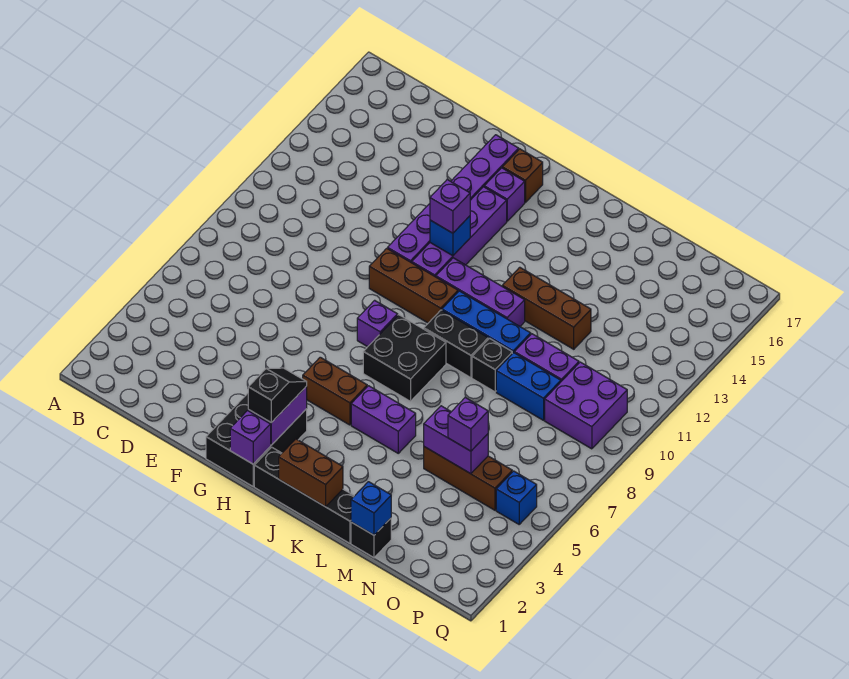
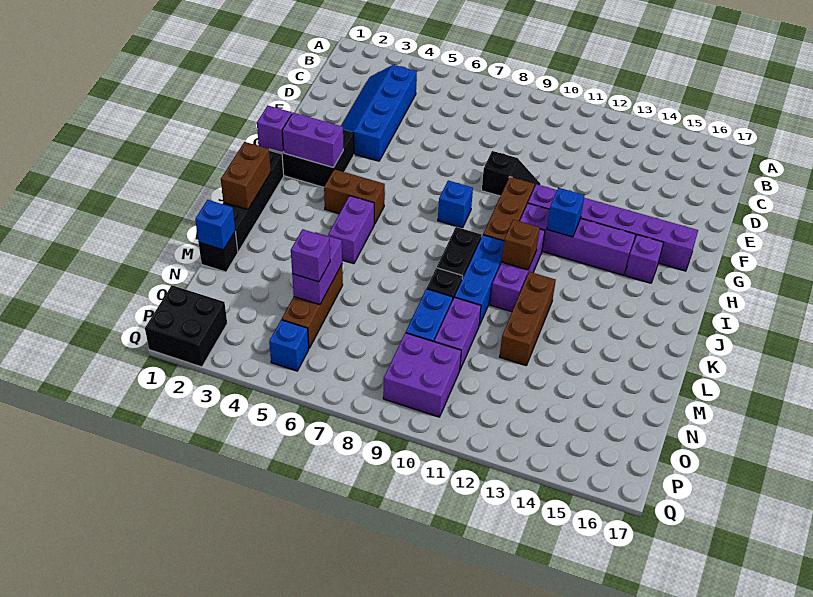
none -> blue 2x4 slope [341,65,417,161]
black 1x2 slope [248,368,307,423] -> black 1x2 slope moved to [482,151,540,196]
brown 1x2 brick [303,357,367,425] -> brown 1x2 brick turned to [324,169,385,224]
purple 1x1 brick [357,300,398,347] -> blue 1x1 brick [438,180,473,228]
purple 1x1 brick [430,179,470,233] -> none
brown 1x1 brick [503,149,543,202] -> brown 1x1 brick moved to [502,220,540,270]
black 2x2 brick [363,315,446,401] -> black 2x2 brick moved to [145,285,227,367]

